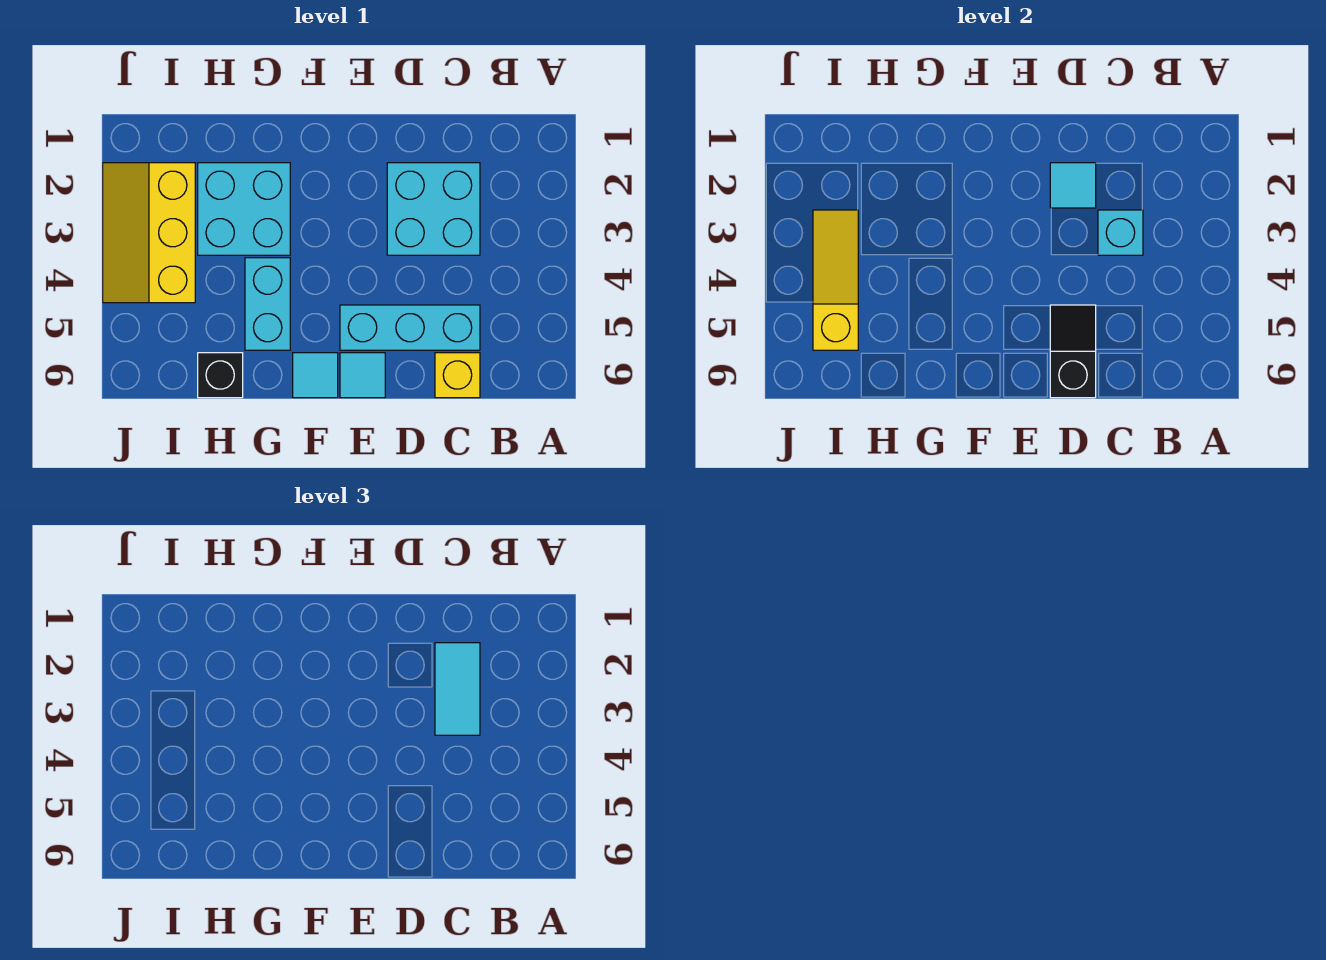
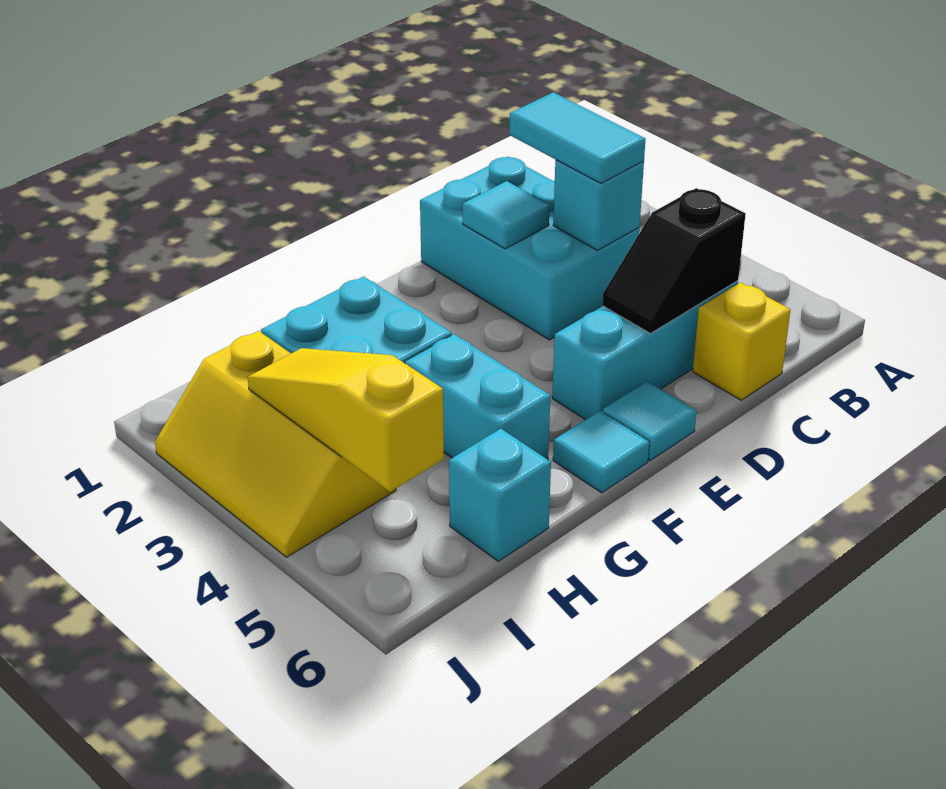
cyan 2x2 brick [387,163,480,255] -> cyan 2x3 brick [420,157,639,340]
black 1x2 slope [1050,305,1096,398] -> black 1x2 slope turned to [602,188,746,333]
black 1x1 brick [198,353,243,398] -> cyan 1x1 brick [449,429,551,561]

